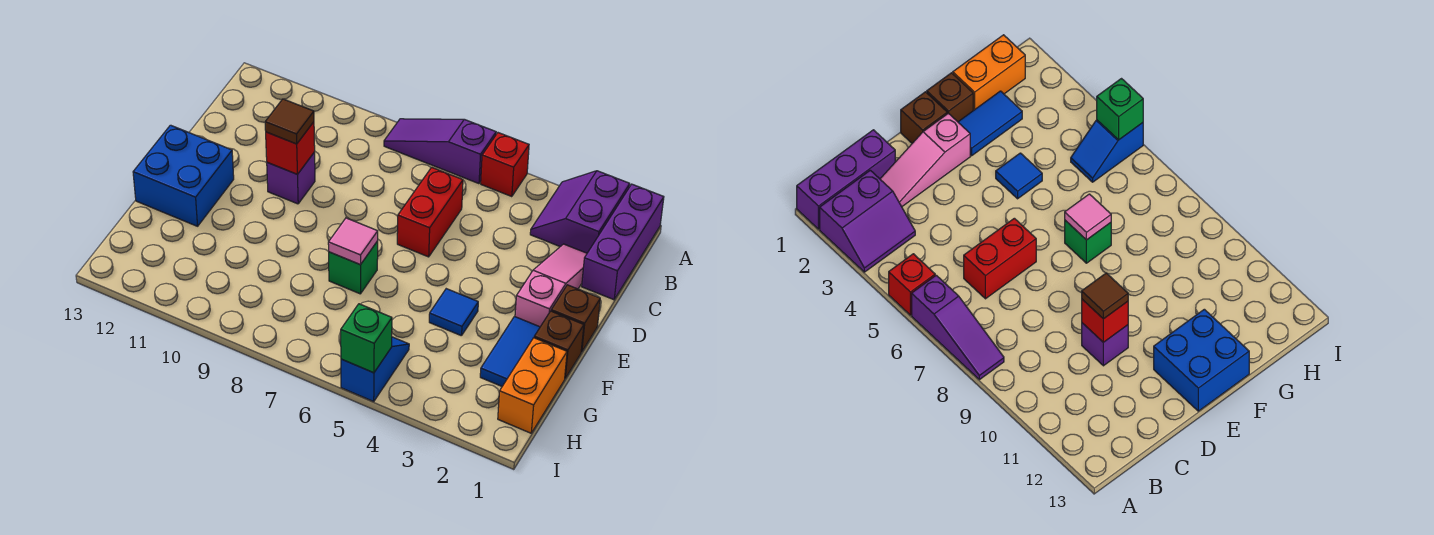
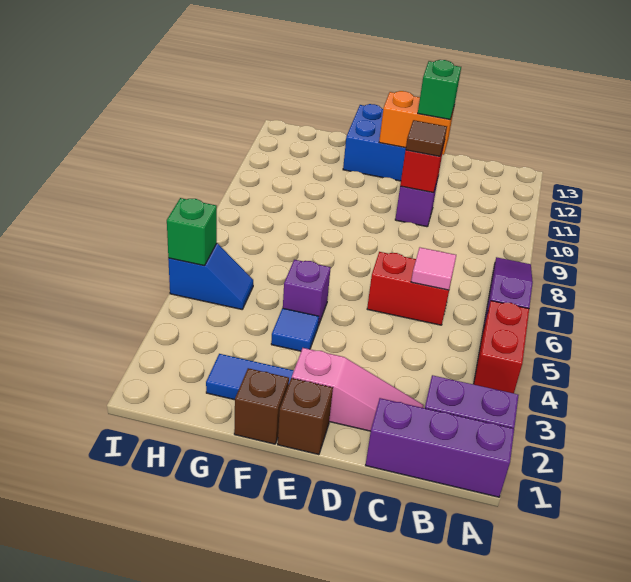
red 1x1 brick [481,133,529,197] -> red 1x2 brick [474,301,529,393]
none -> purple 1x1 brick [283,260,331,326]
green 1x1 brick [329,241,378,294] -> green 1x1 brick moved to [418,60,461,120]
pink 1x1 tile [328,218,378,265] -> pink 1x1 tile moved to [411,248,456,290]
orange 1x2 brick [498,338,567,433] -> orange 1x2 brick moved to [379,91,454,155]

